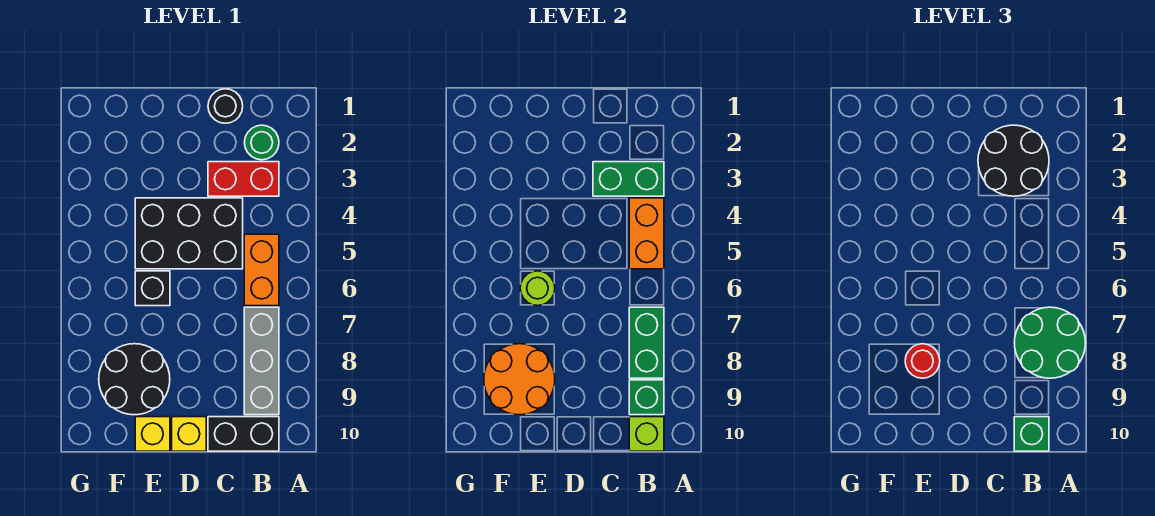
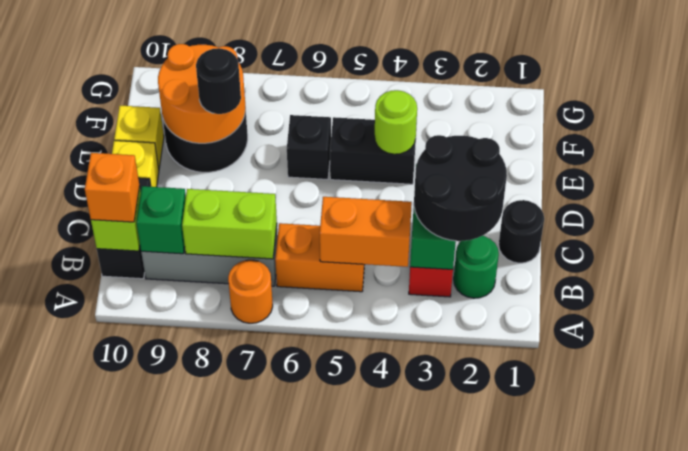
none -> orange 1x1 round brick [228,260,273,323]
green 2x2 round brick [1014,307,1086,378] -> none
green 1x2 brick [629,307,664,378] -> lime 1x2 brick [182,189,277,259]
green 1x1 brick [1014,417,1049,451] -> orange 1x1 brick [85,153,140,222]
black 2x3 brick [135,198,243,269] -> black 1x2 brick [330,117,417,184]
lime 1x1 round brick [520,271,555,306] -> lime 1x1 round brick moved to [375,90,417,154]
red 1x1 round brick [905,344,940,378] -> black 1x1 round brick [196,48,241,114]

